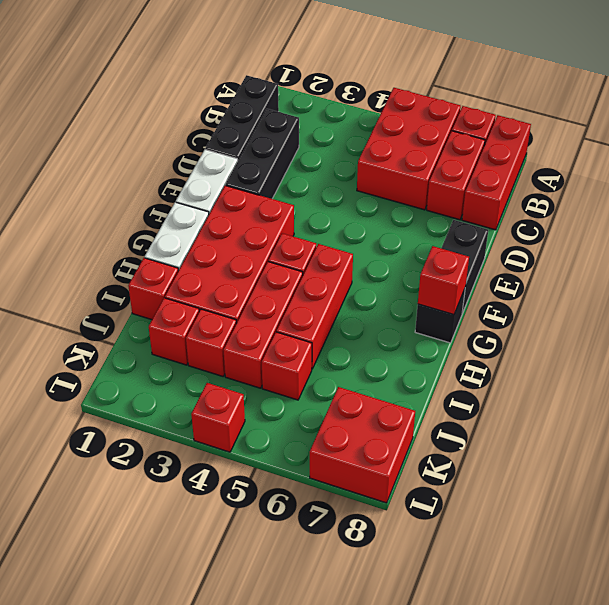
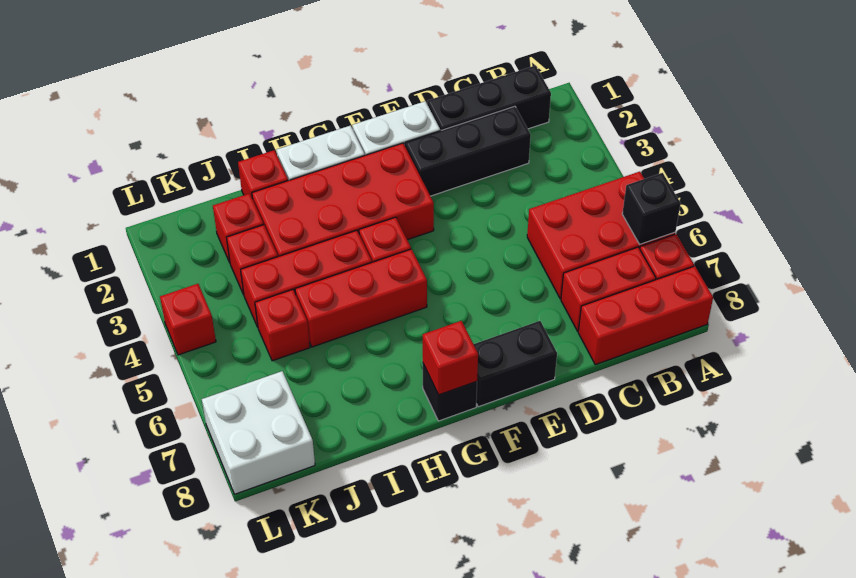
none -> black 1x1 brick [622,173,681,244]
red 2x2 brick [310,387,415,503] -> white 2x2 brick [202,371,315,494]

